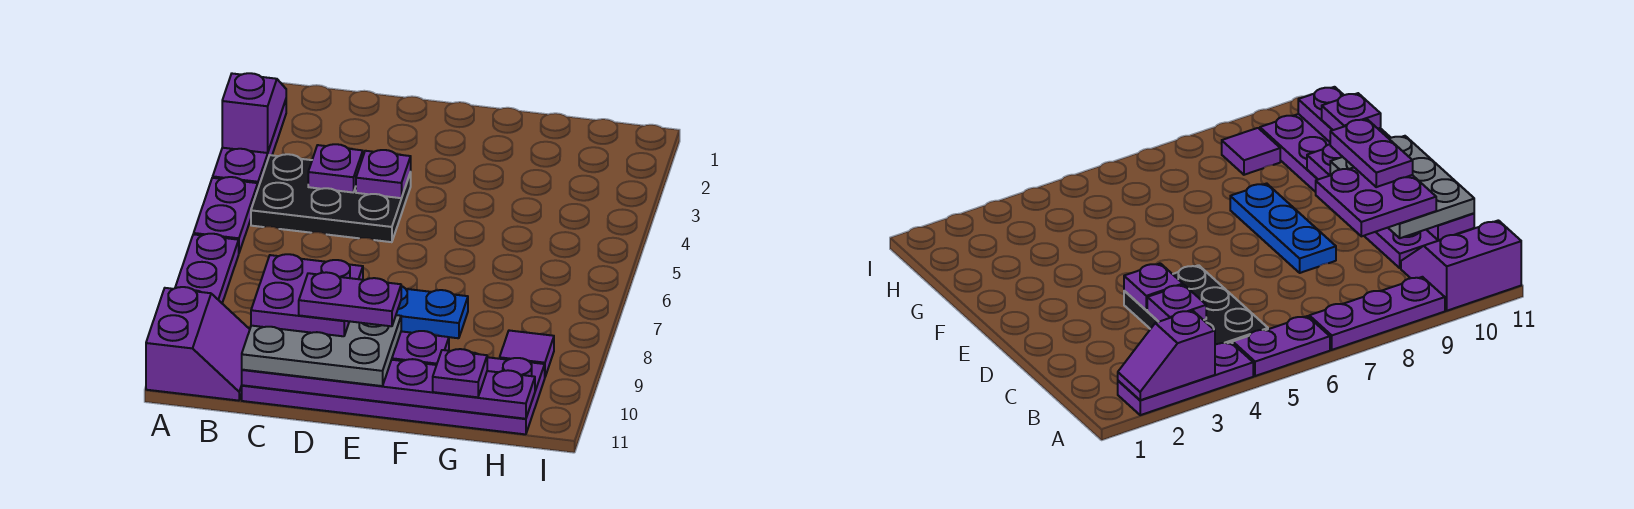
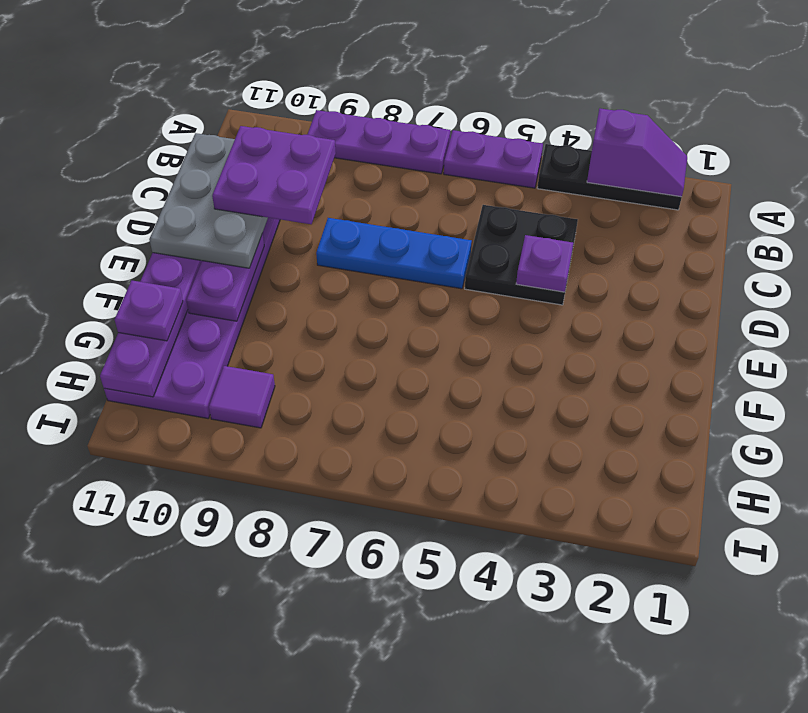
purple 1x3 plate [213,100,286,188] -> black 1x3 plate [537,144,682,210]
purple 2x2 slope [146,287,250,401] -> none
black 2x3 plate [251,154,411,242] -> black 2x2 plate [465,205,578,305]
purple 1x1 plate [308,144,363,193] -> none
blue 1x3 plate [396,286,468,338] -> blue 1x3 plate turned to [316,218,472,289]
purple 1x2 plate [299,272,401,326] -> none

